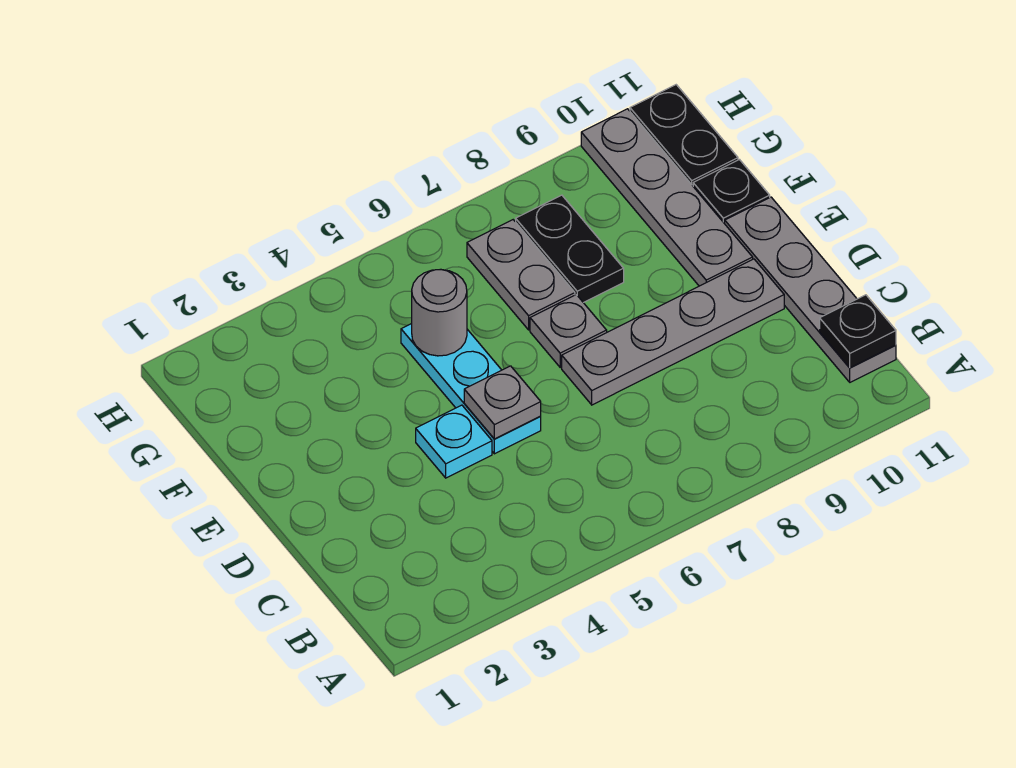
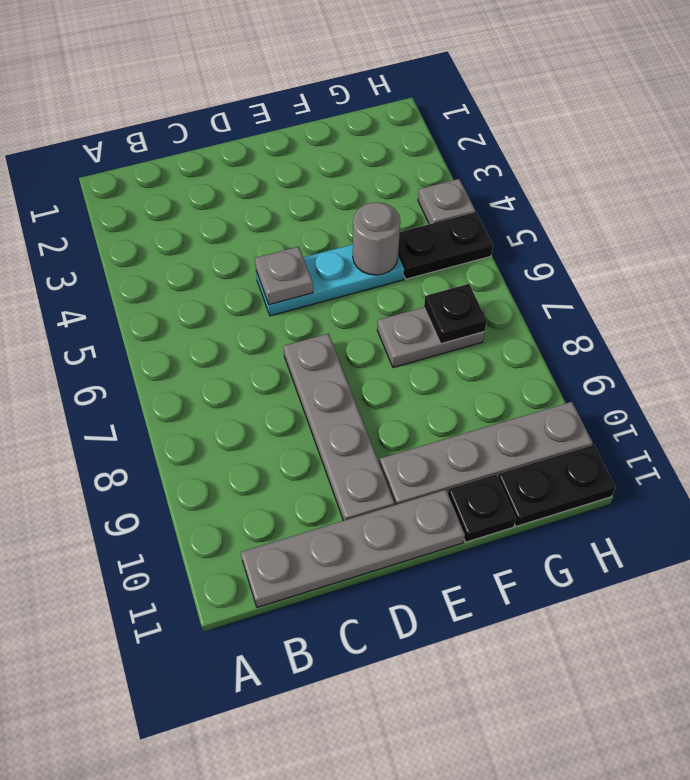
black 1x1 plate [820,295,896,368] -> black 1x1 plate moved to [424,284,487,344]
cyan 1x1 plate [416,405,492,478] -> none
grey 1x1 plate [530,295,607,367] -> grey 1x1 plate moved to [418,179,475,224]
black 1x2 plate [516,195,624,303] -> black 1x2 plate moved to [398,212,493,279]

